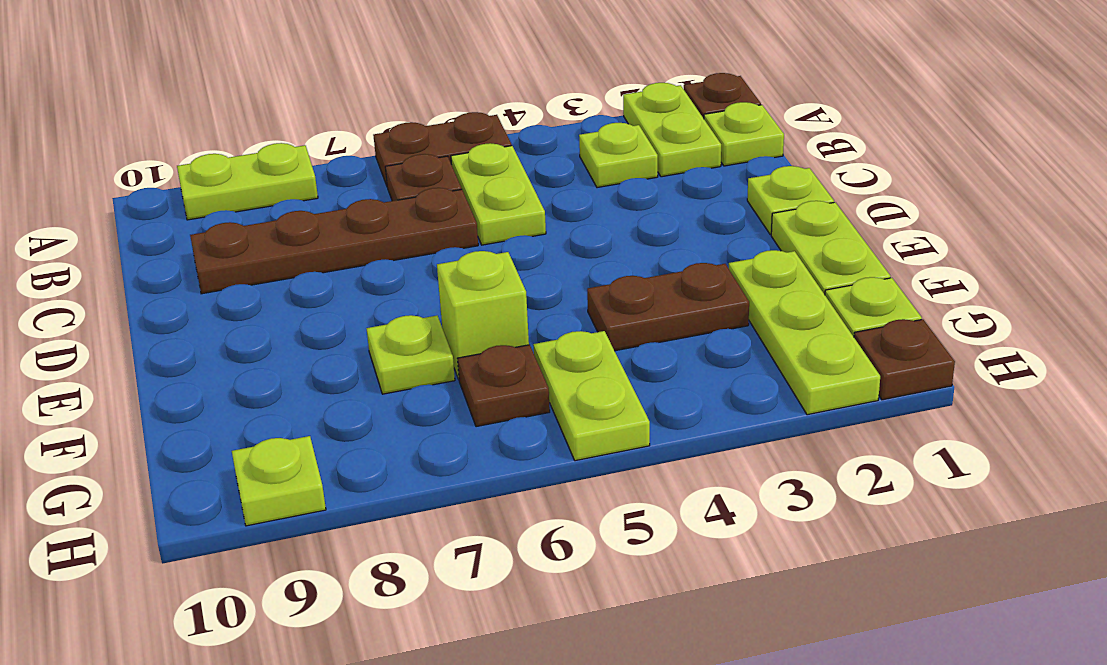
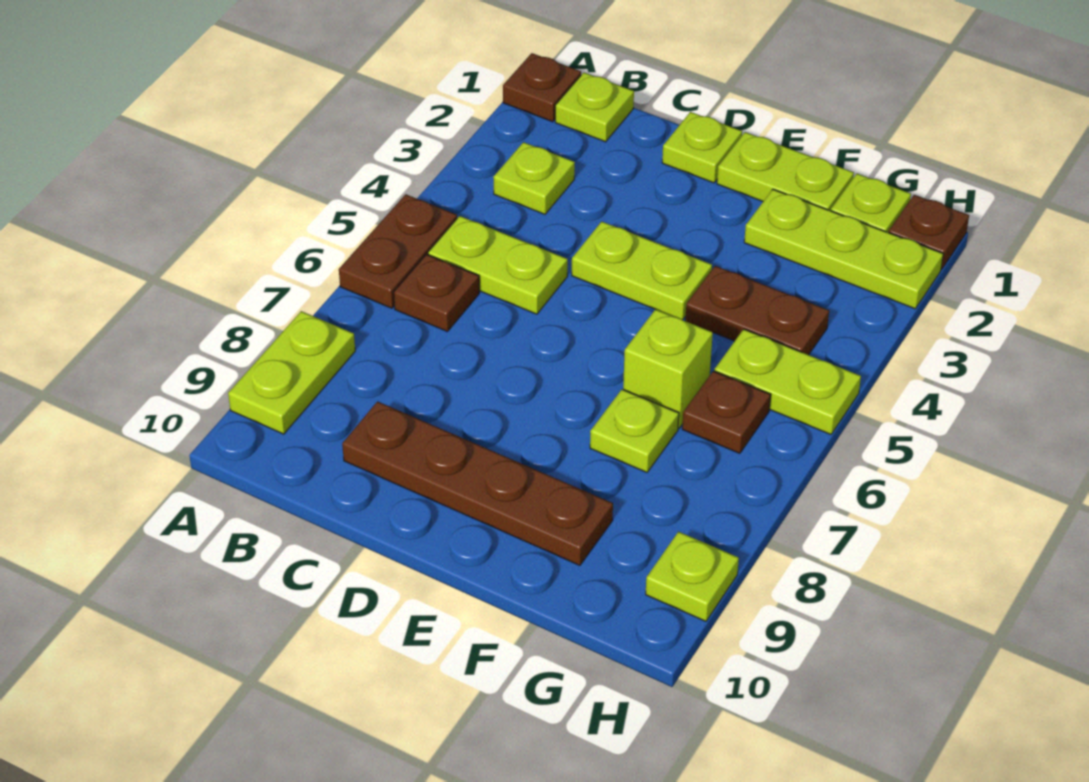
lime 1x2 plate [623,83,721,177] -> lime 1x2 plate moved to [572,221,712,320]
brown 1x4 plate [190,188,478,294] -> brown 1x4 plate turned to [342,401,613,565]
brown 1x2 plate [587,263,749,351] -> brown 1x2 plate turned to [685,266,829,355]

